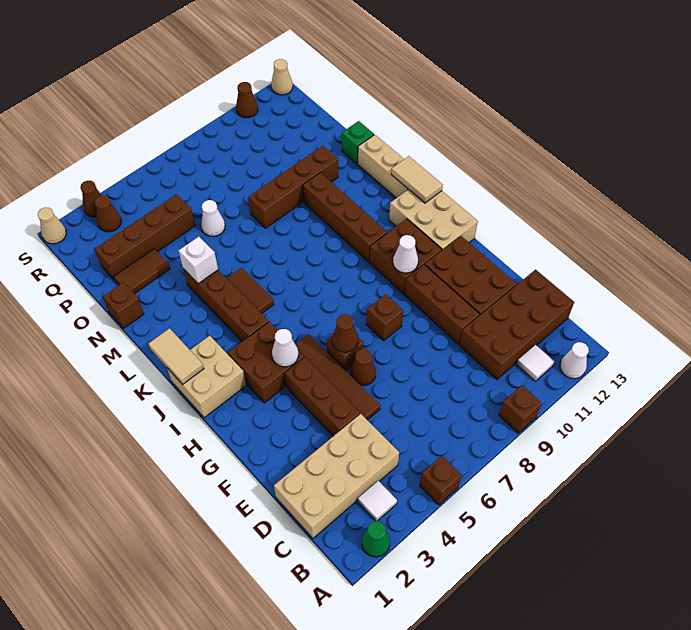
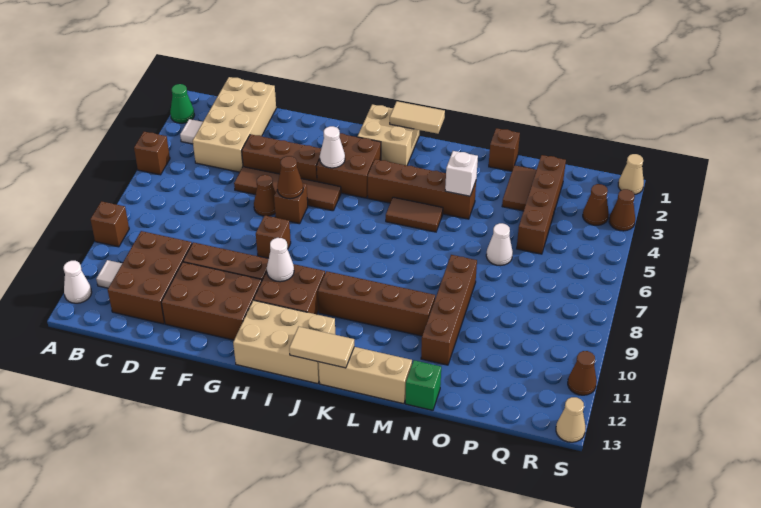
brown 2x4 brick [459,270,574,379] -> brown 2x3 brick [108,231,192,324]

